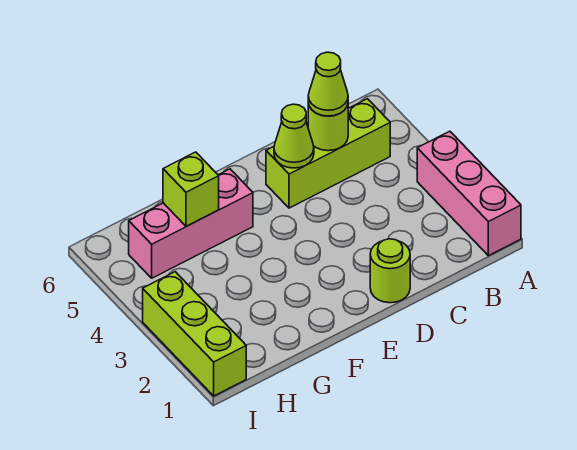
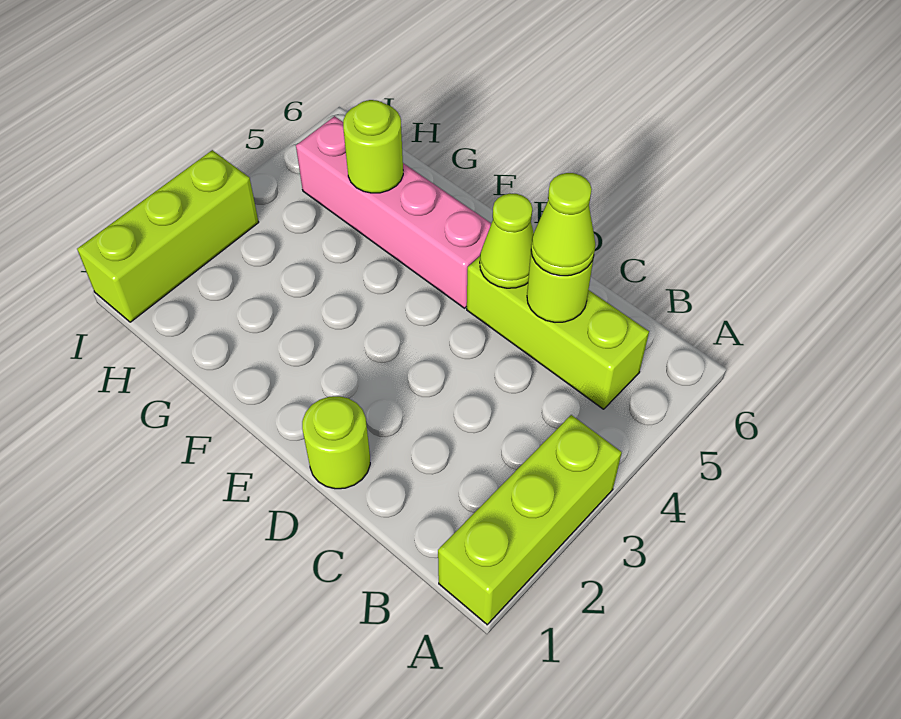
pink 1x3 brick [417,131,521,256] -> lime 1x3 brick [438,415,622,625]
pink 1x3 brick [129,169,253,278] -> pink 1x4 brick [296,116,491,308]
lime 1x1 brick [163,152,219,226] -> lime 1x1 round brick [343,100,403,193]

